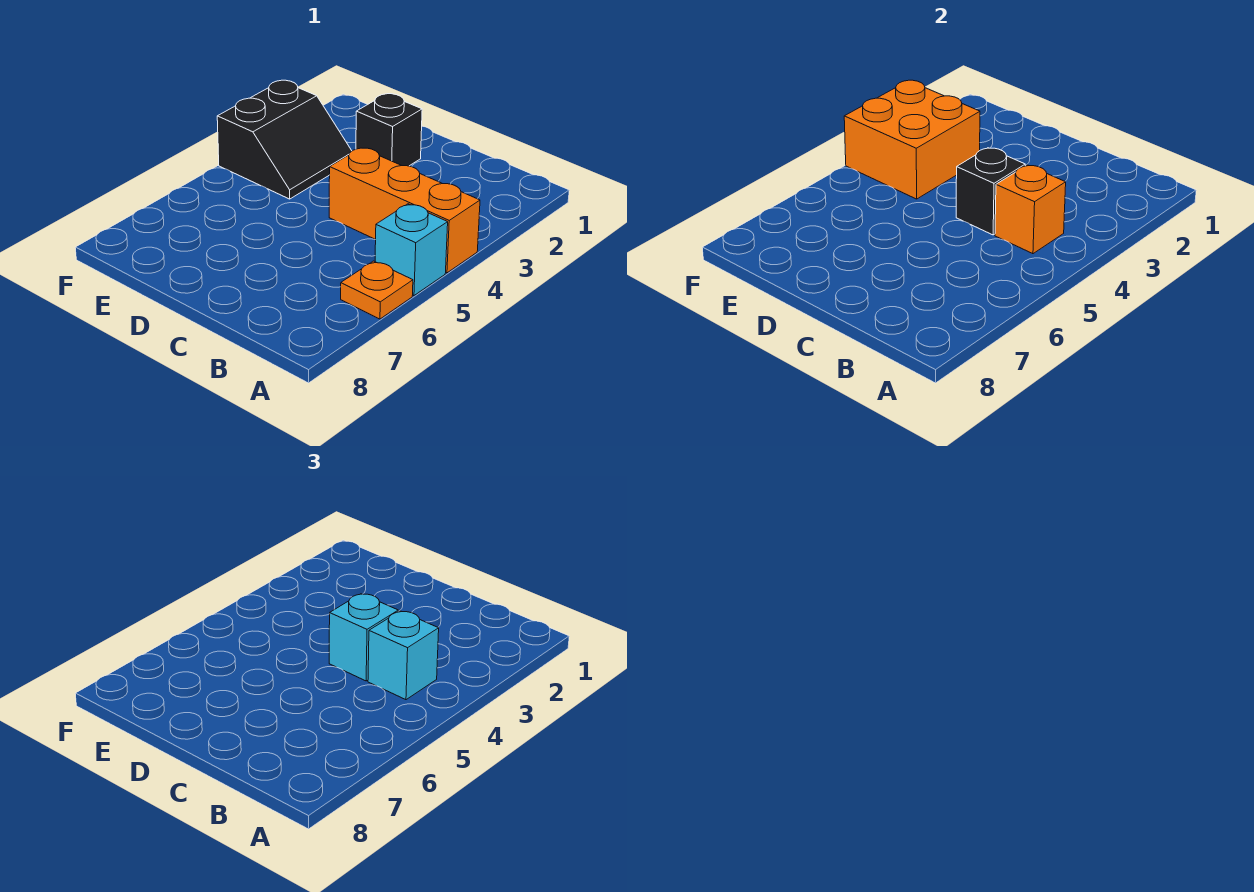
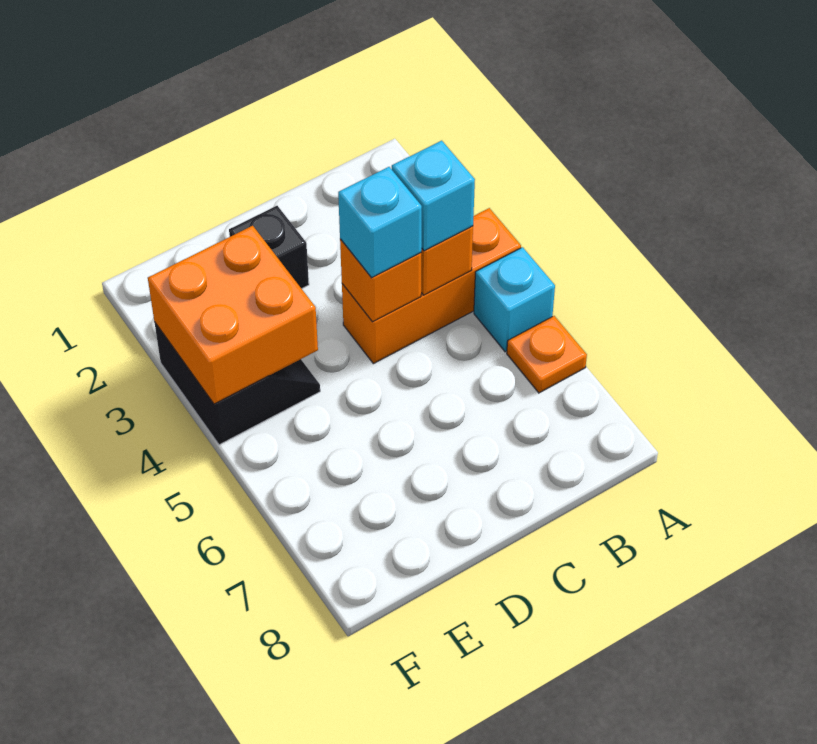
black 1x1 brick [956,148,1025,235] -> orange 1x1 brick [340,239,421,322]

